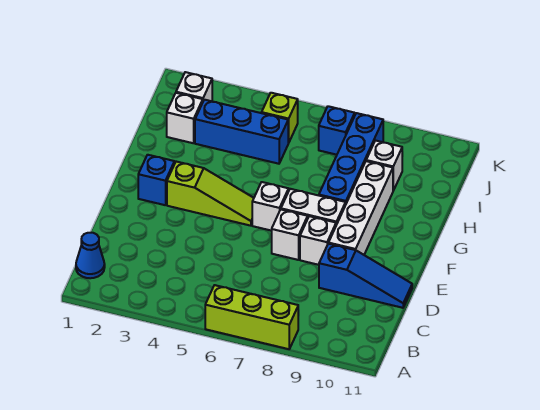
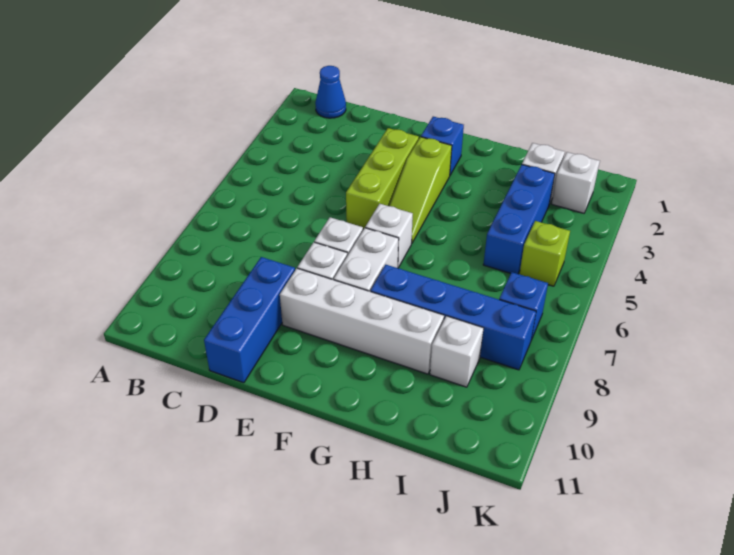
lime 1x3 brick [205,285,298,349] -> lime 1x3 brick moved to [346,128,419,229]
blue 1x3 slope [319,244,412,308] -> blue 1x3 brick [204,257,295,383]

